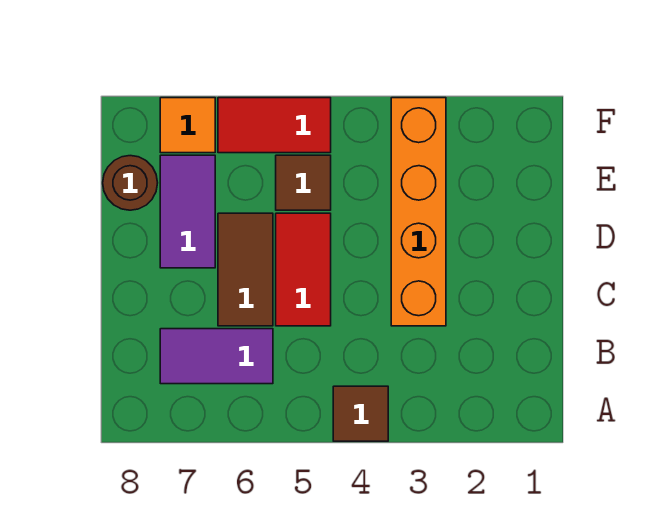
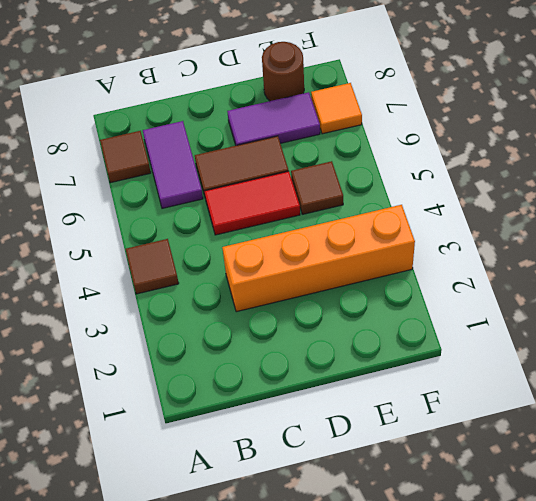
none -> brown 1x1 tile [100,131,151,183]
red 1x2 tile [218,98,331,153] -> none

